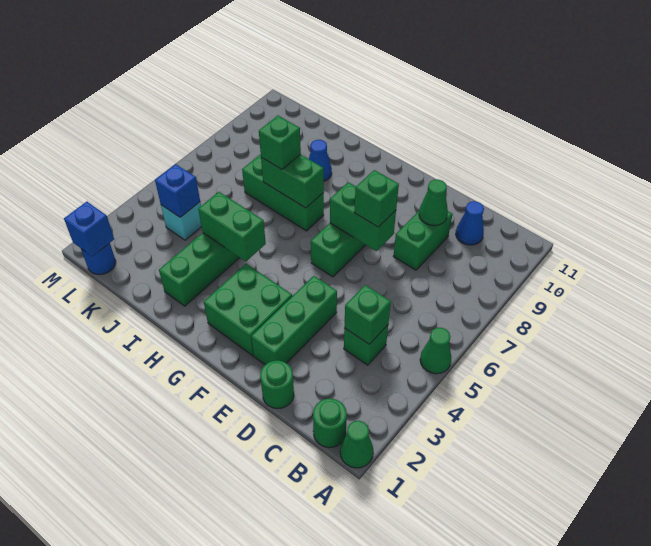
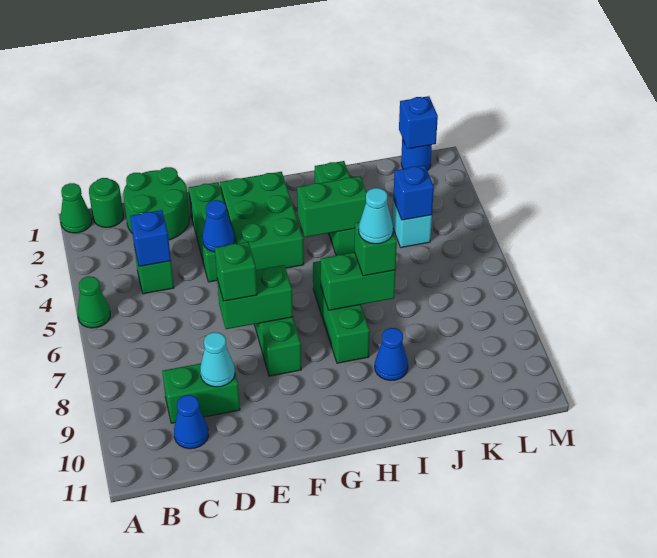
green 1x1 brick [344,285,391,344] -> blue 1x1 brick [130,210,171,266]
green 1x1 round brick [260,360,294,409] -> green 2x2 round brick [123,167,190,240]
green 1x2 brick [393,211,452,270] -> green 1x2 brick turned to [162,363,240,423]
green 1x1 cone [419,180,448,226] -> cyan 1x1 cone [200,332,235,387]
none -> blue 1x1 cone [202,200,235,252]
green 2x2 brick [204,264,292,356] -> green 2x3 brick [220,172,304,270]
green 1x3 brick [242,155,324,231] -> green 1x3 brick turned to [313,261,370,363]
none -> cyan 1x1 cone [359,188,393,244]

